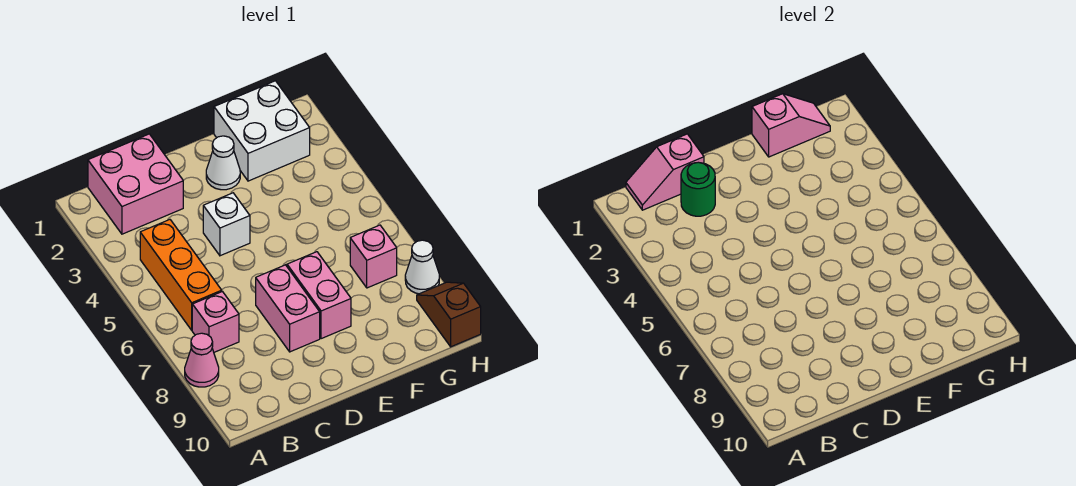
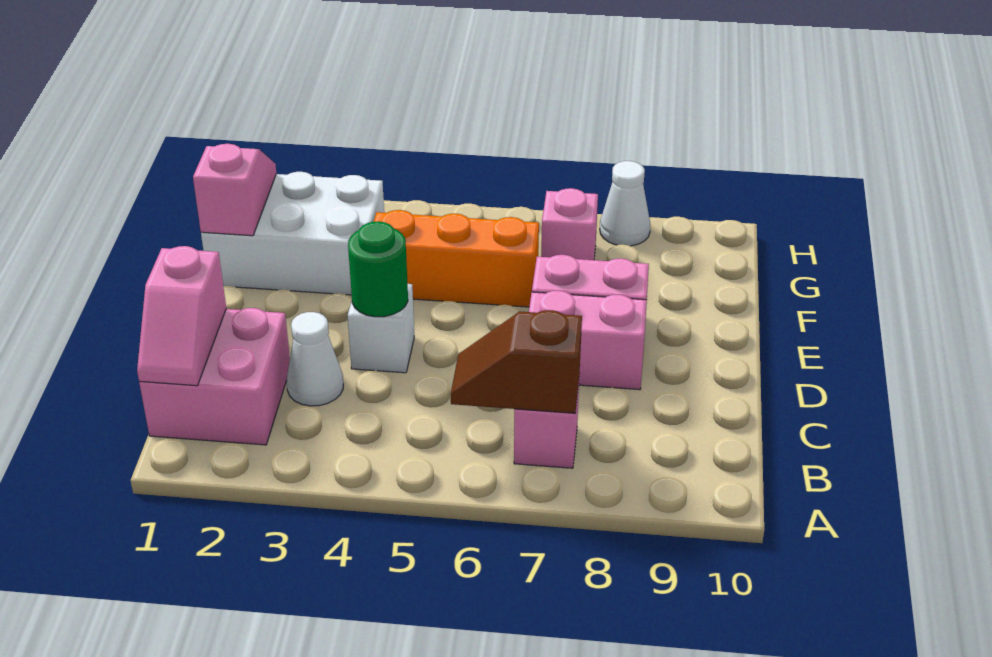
pink 1x1 cone [185,333,219,387] -> none
orange 1x3 brick [140,220,222,330] -> orange 1x3 brick moved to [374,210,539,307]
green 1x1 round brick [681,162,715,216] -> green 1x1 round brick moved to [348,221,408,317]
white 1x1 cone [206,136,240,190] -> white 1x1 cone moved to [287,312,343,406]
white 2x2 brick [214,81,310,181] -> white 2x3 brick [201,172,384,295]
brown 1x2 slope [417,282,481,347] -> brown 1x2 slope moved to [451,310,582,413]

